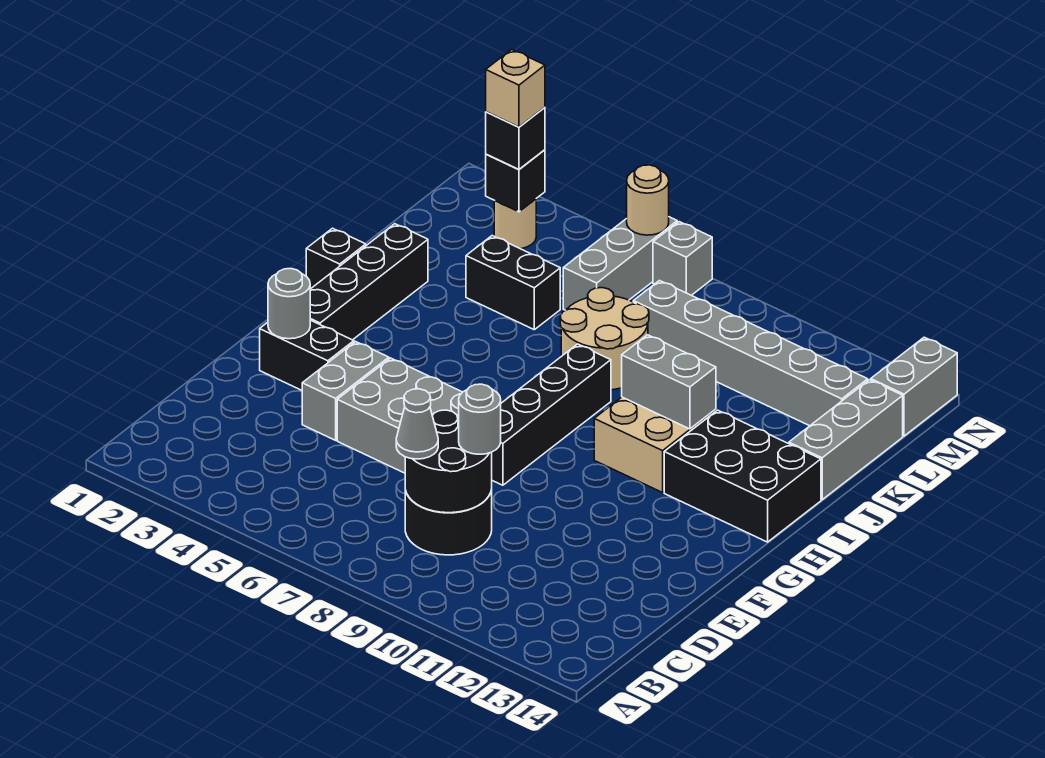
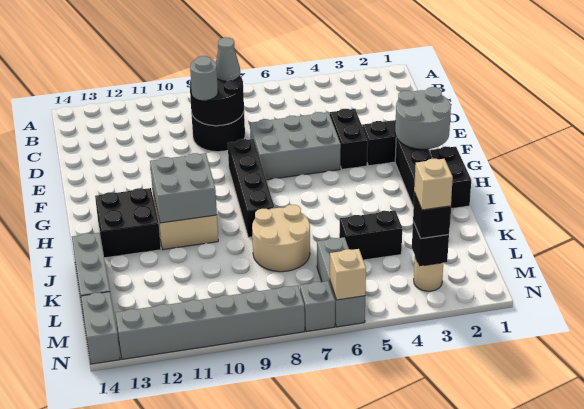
grey 1x2 brick [302,342,389,440] -> black 1x2 brick [330,109,368,169]
grey 1x1 round brick [268,269,310,339] -> grey 2x2 round brick [395,87,451,149]
black 2x3 brick [664,410,821,542] -> black 2x2 brick [95,188,161,258]
black 1x1 brick [306,228,366,289] -> black 1x2 brick [430,146,471,209]
grey 1x2 brick [622,335,716,429] -> grey 2x2 brick [150,153,217,223]
grey 1x6 brick [633,281,868,426] -> grey 1x6 brick moved to [115,285,305,359]
tan 1x1 round brick [627,165,669,235] -> tan 1x1 brick [330,249,366,300]

